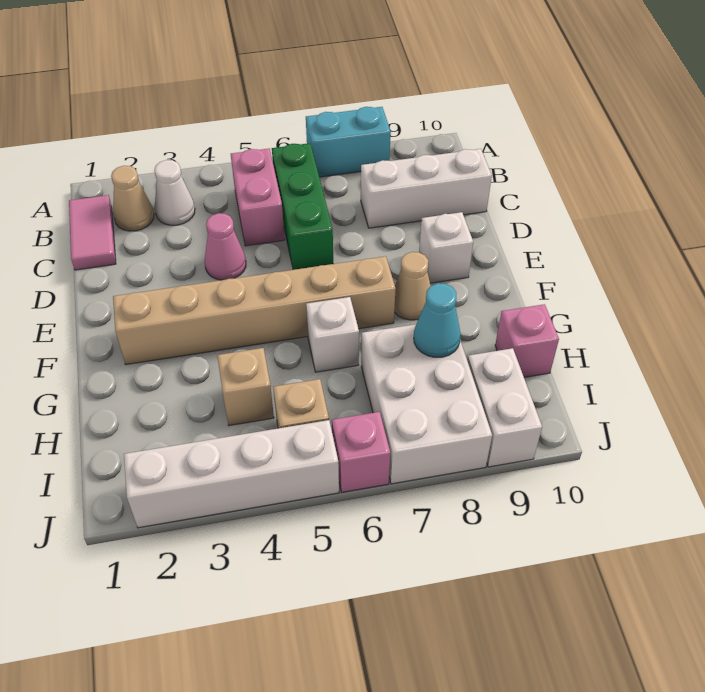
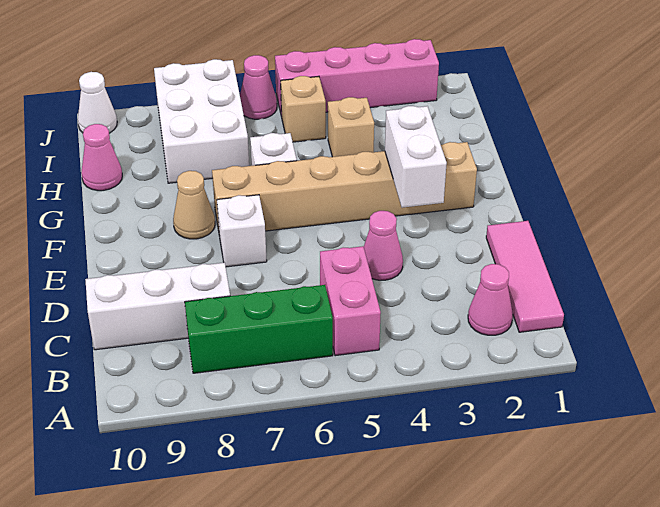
cyan 1x2 brick [306,107,391,177] -> none
pink 1x2 tile [69,195,116,270] -> pink 1x3 tile [486,221,564,332]
tan 1x1 cone [111,166,154,231] -> pink 1x1 cone [468,264,513,335]
white 1x1 cone [154,160,195,225] -> white 1x1 cone moved to [78,72,117,133]
green 1x3 brick [272,143,333,270] -> green 1x3 brick turned to [185,285,333,373]
white 1x1 brick [419,212,473,283] -> white 1x1 brick moved to [217,195,267,267]
cyan 1x1 cone [414,283,461,357] -> none
pink 1x1 brick [495,304,559,377] -> pink 1x1 cone [81,124,122,191]
white 1x2 brick [467,348,542,467] -> white 1x2 brick moved to [385,106,447,208]
white 1x4 brick [124,420,339,528] -> pink 1x4 brick [275,39,439,117]
pink 1x1 brick [332,412,390,492] -> pink 1x1 cone [240,55,277,119]

